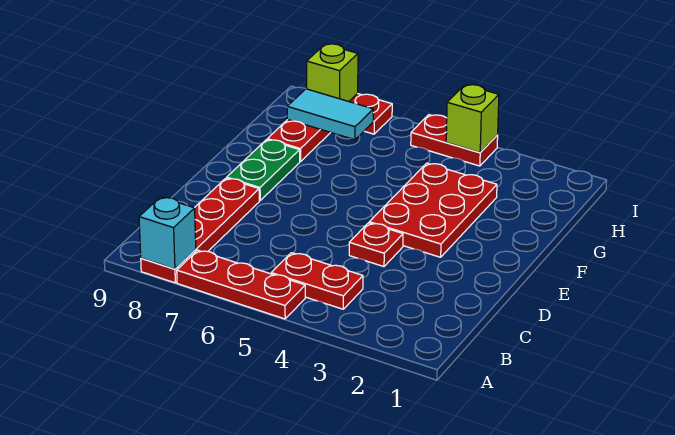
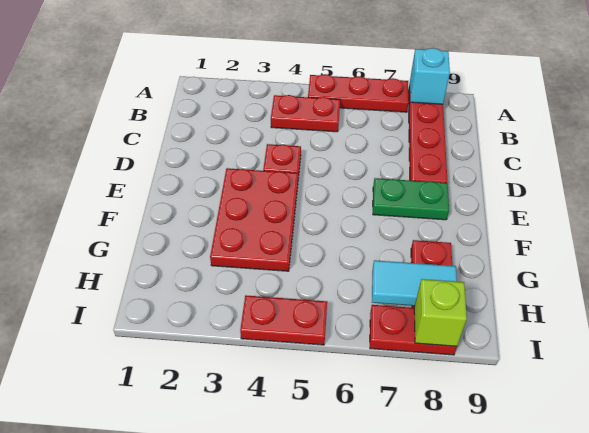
green 1x2 plate [227,140,300,201] -> green 1x2 plate turned to [373,178,449,220]
lime 1x1 brick [446,85,499,152] -> none

